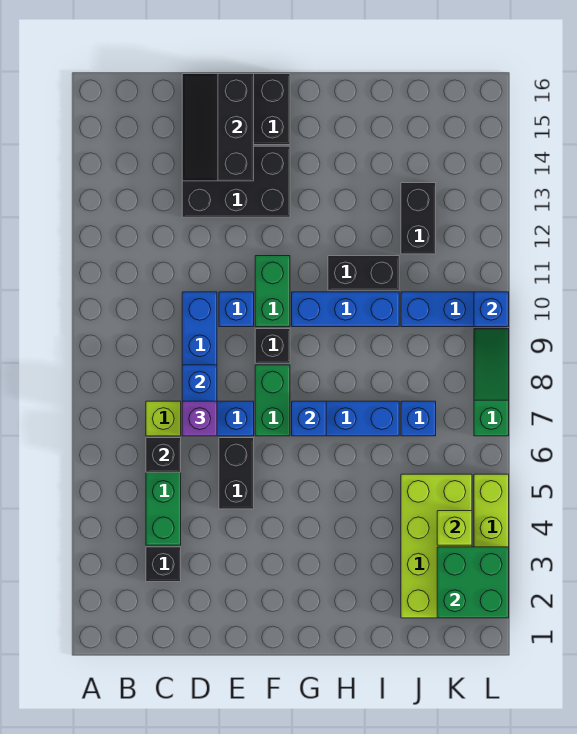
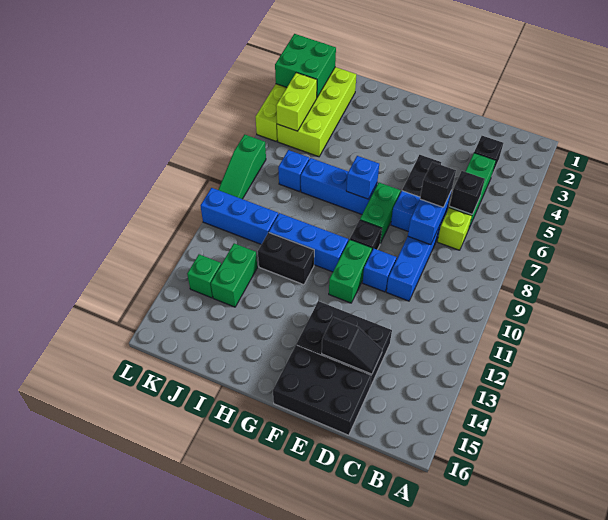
purple 1x1 brick [182,401,217,436] -> black 1x1 brick [420,162,456,207]
black 2x3 slope [182,74,254,181] -> black 1x2 slope [322,317,382,374]
black 1x2 brick [401,183,436,254] -> green 1x2 brick [211,243,257,307]
lime 1x1 brick [437,511,472,545] -> lime 1x2 brick [276,73,317,131]
none -> green 1x1 brick [187,254,221,298]
blue 1x1 brick [474,292,509,327] -> none

